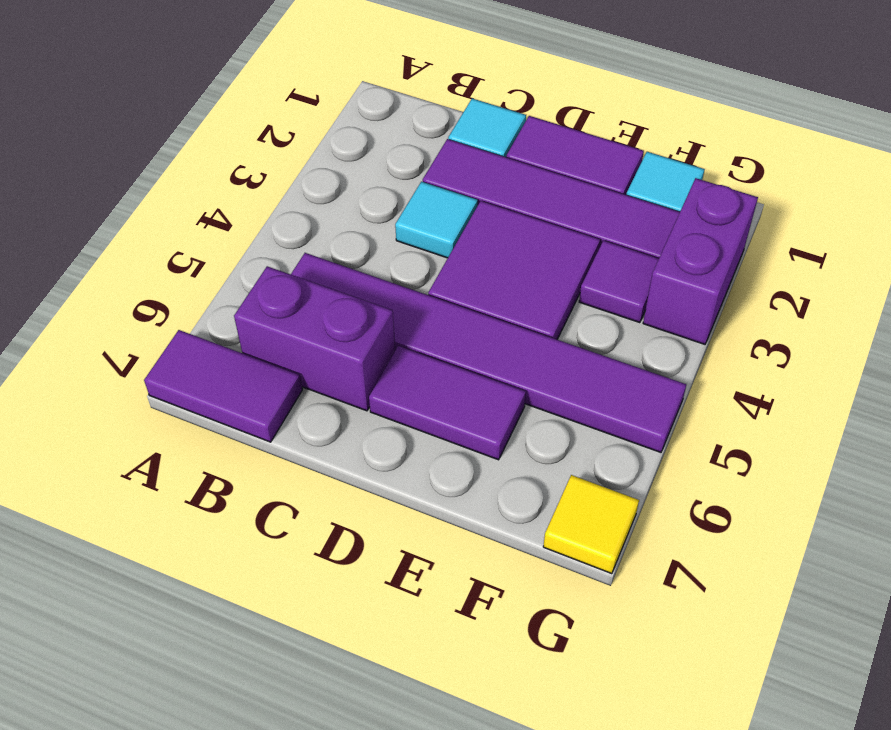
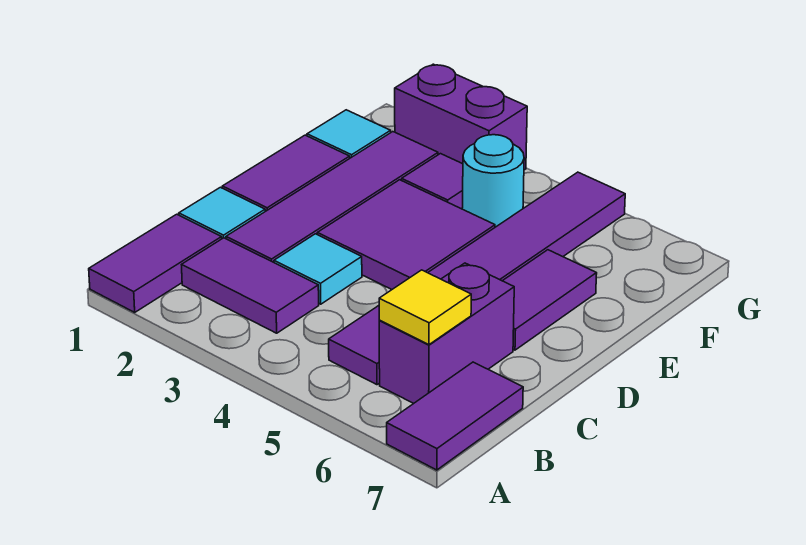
none -> purple 1x2 tile [89,214,222,312]
none -> purple 1x2 tile [182,238,319,333]
none -> cyan 1x1 round brick [462,135,524,227]
yellow 1x1 tile [543,475,639,574] -> yellow 1x1 tile moved to [379,270,471,345]

